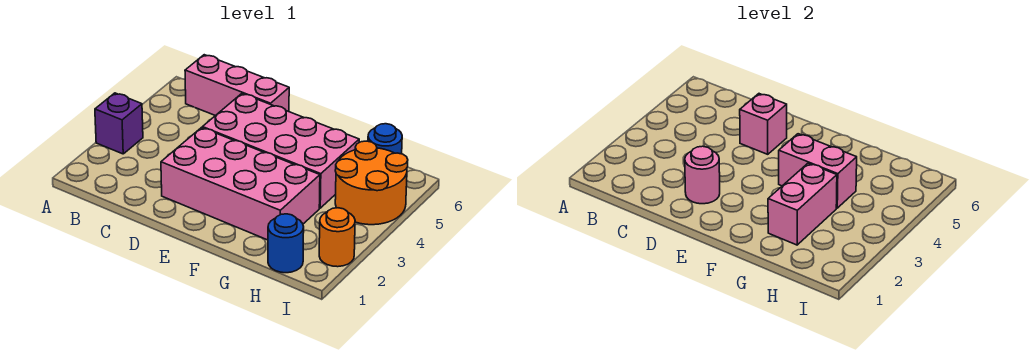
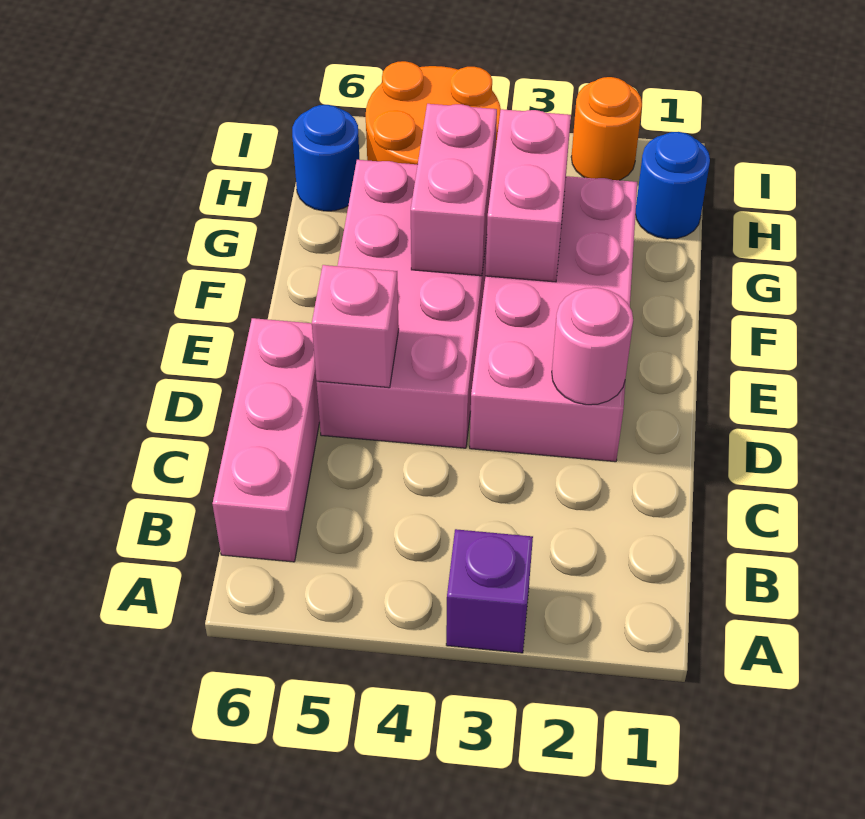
pink 1x2 brick [768,163,837,245] -> pink 1x2 brick turned to [485,109,571,282]

